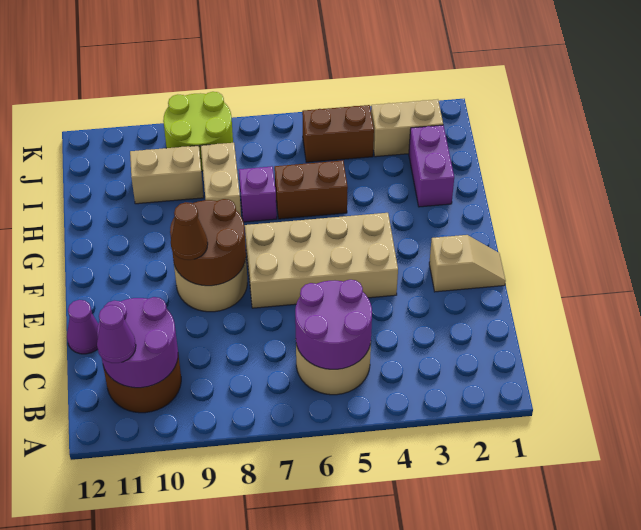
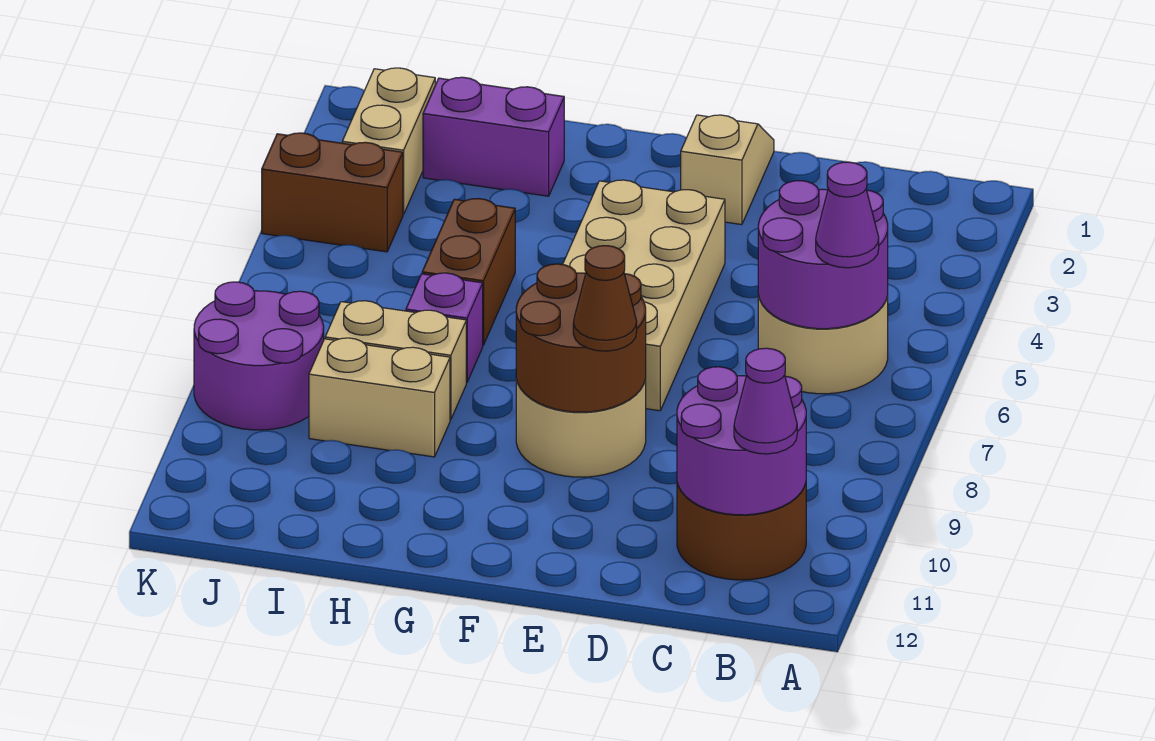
purple 1x1 cone [67,300,98,354] -> purple 1x1 cone moved to [816,162,879,268]
tan 1x2 brick [130,146,204,204] -> tan 1x2 brick turned to [309,338,450,457]
brown 1x2 brick [302,105,374,162] -> brown 1x2 brick turned to [262,133,403,252]
lime 2x2 round brick [163,92,233,171] -> purple 2x2 round brick [194,282,324,430]

